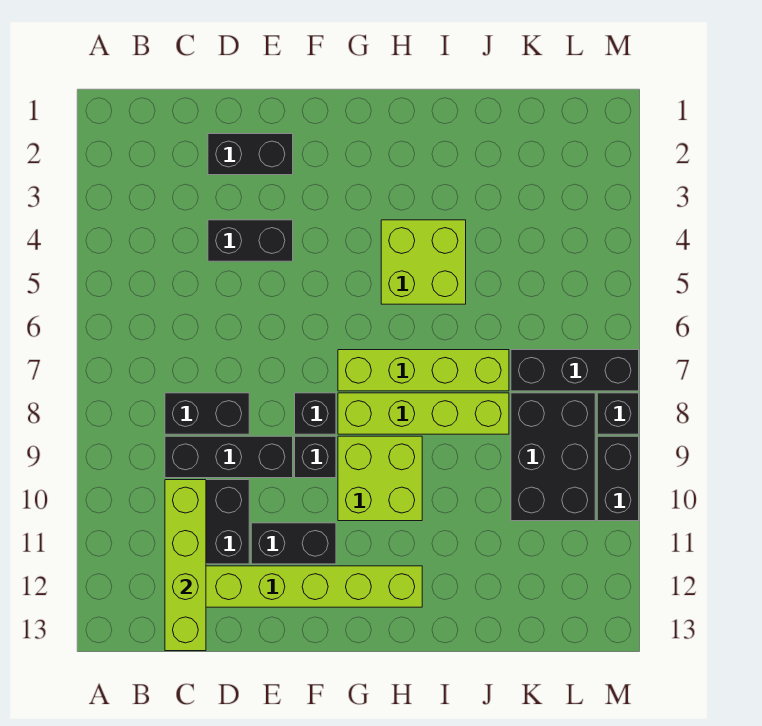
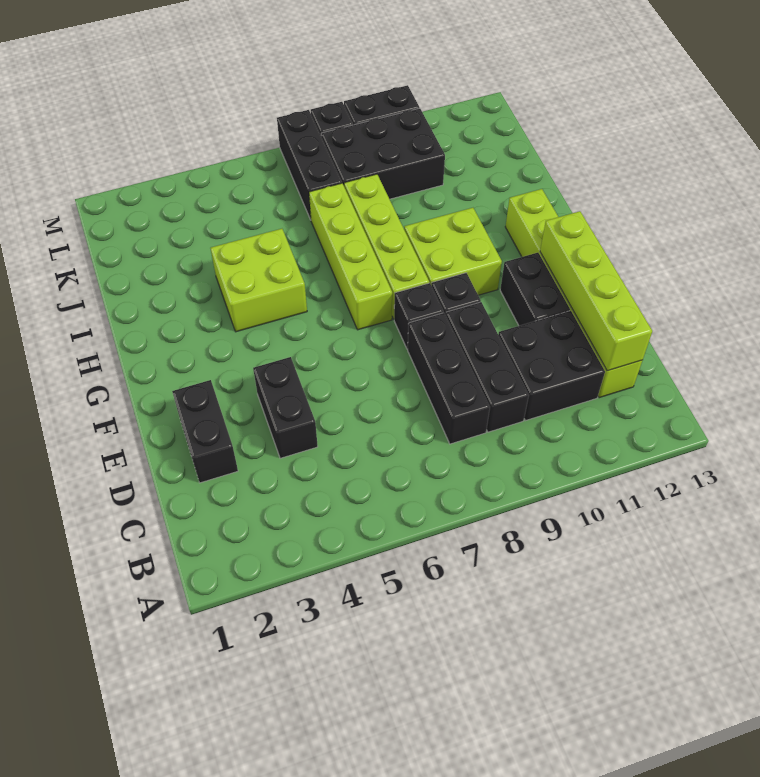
black 1x2 brick [165,393,249,434] -> black 1x3 brick [408,313,490,444]
lime 1x4 brick [165,480,206,651] -> lime 1x4 brick turned to [540,211,652,371]

